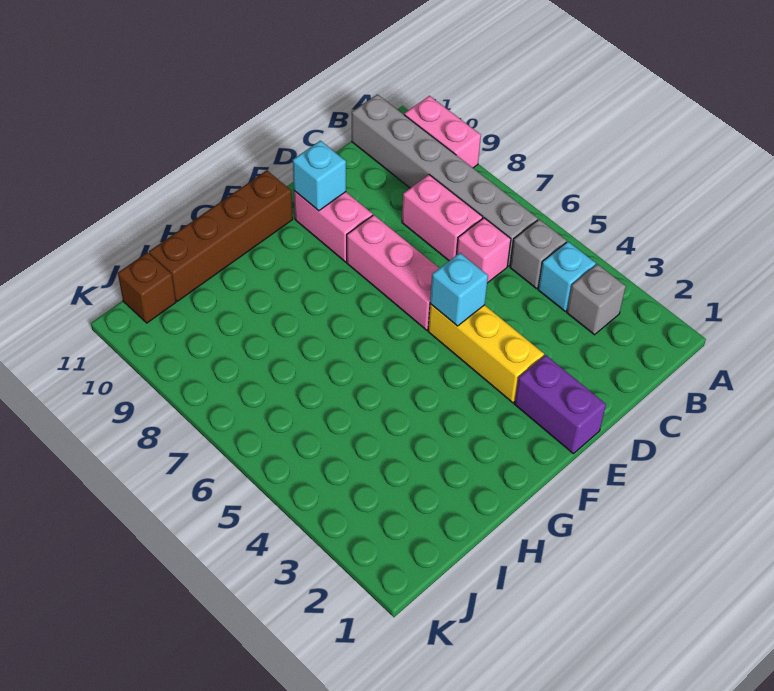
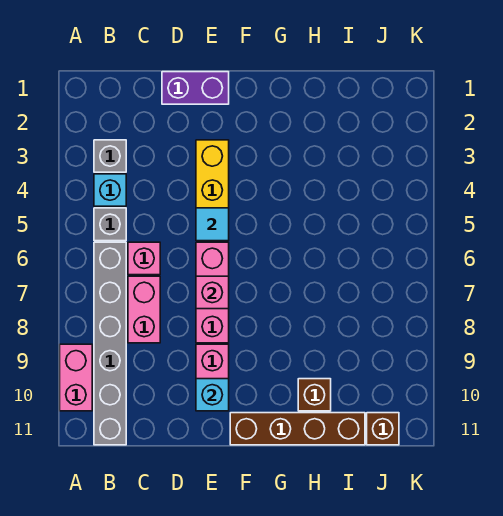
purple 1x2 brick [515,355,606,454] -> purple 1x2 brick turned to [162,72,229,104]
cyan 1x1 brick [430,253,488,326] -> cyan 1x1 tile [196,208,229,241]
none -> pink 1x1 brick [196,276,229,309]
none -> brown 1x1 brick [298,379,331,411]

